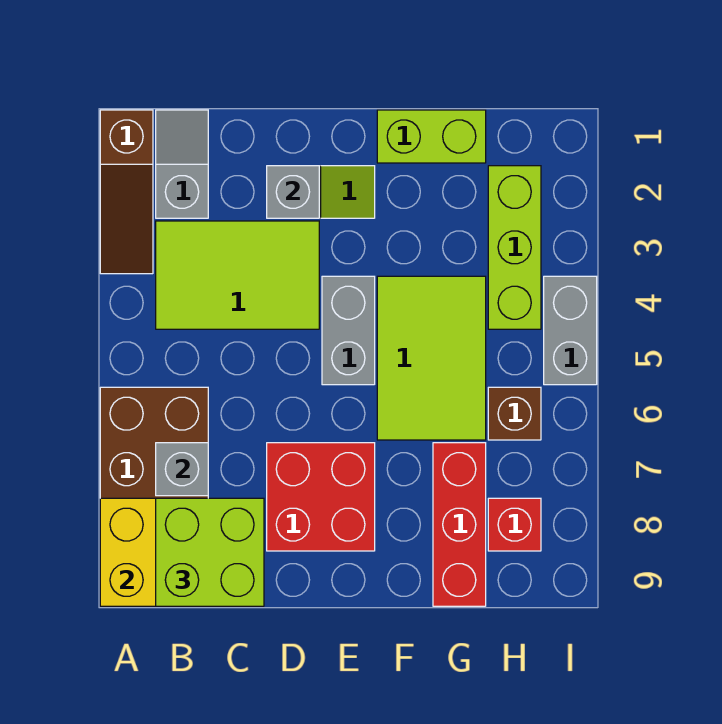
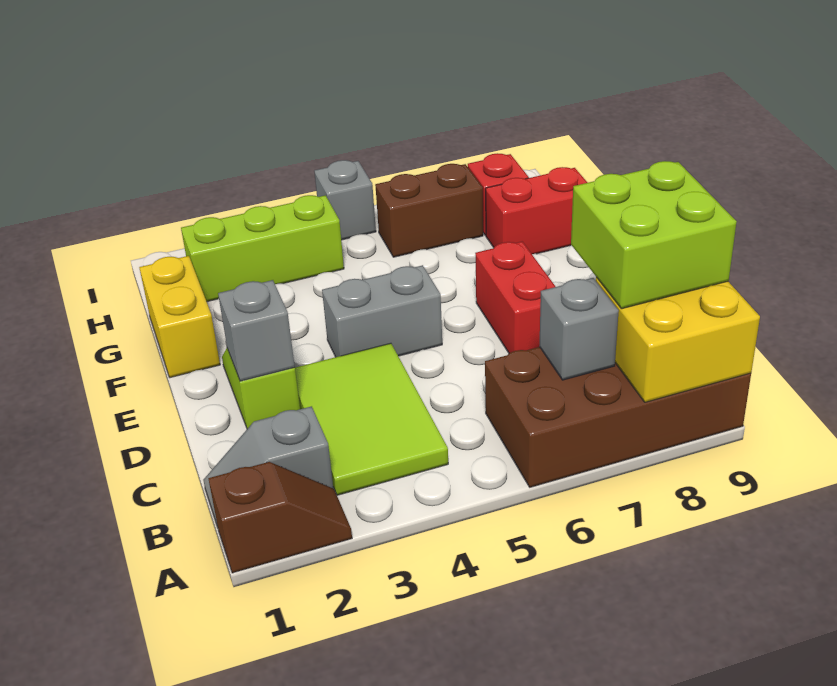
brown 1x3 slope [100,110,153,274] -> brown 1x2 slope [208,462,352,573]
red 2x2 brick [267,443,375,551] -> red 1x2 brick [475,242,556,353]
lime 1x2 brick [377,110,486,163] -> yellow 1x2 brick [139,256,220,378]
lime 2x3 tile [377,276,486,440] -> none
red 1x3 brick [433,443,486,606] -> red 1x2 brick [486,167,588,254]
brown 1x1 brick [488,387,541,440] -> brown 1x2 brick [375,164,483,257]
grey 1x2 brick [544,276,597,385] -> grey 1x1 brick [314,160,376,240]

